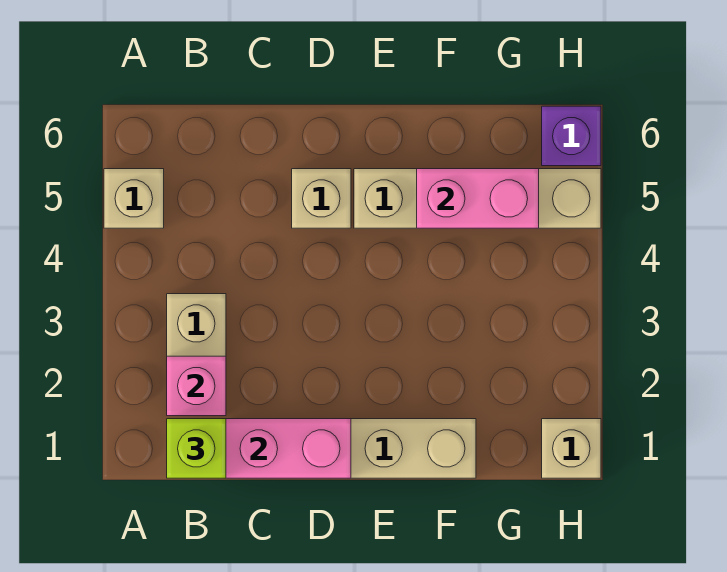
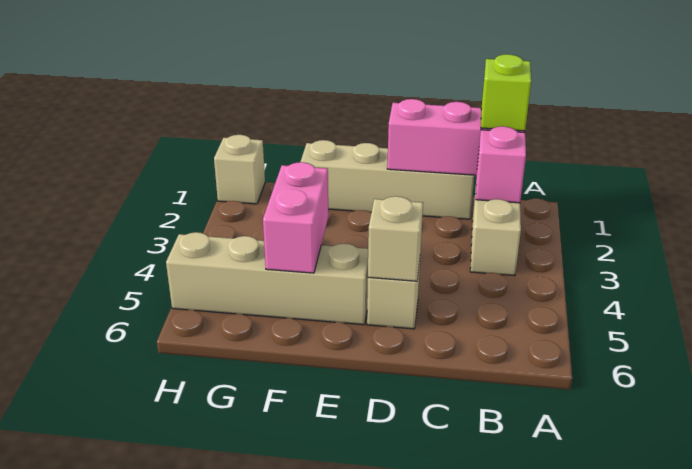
tan 1x1 brick [104,169,164,228] -> tan 1x1 brick moved to [368,196,423,281]
pink 1x2 brick [417,169,539,228] -> pink 1x2 brick turned to [263,162,328,273]
purple 1x1 brick [542,106,601,166] -> none

